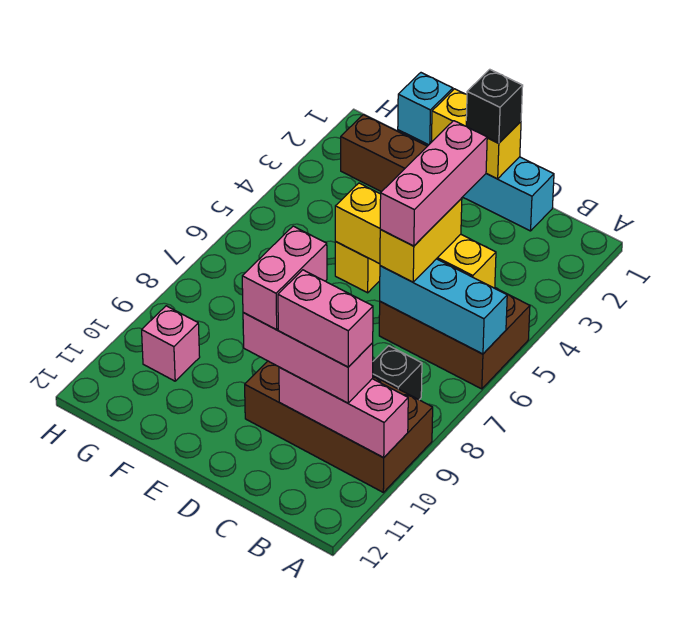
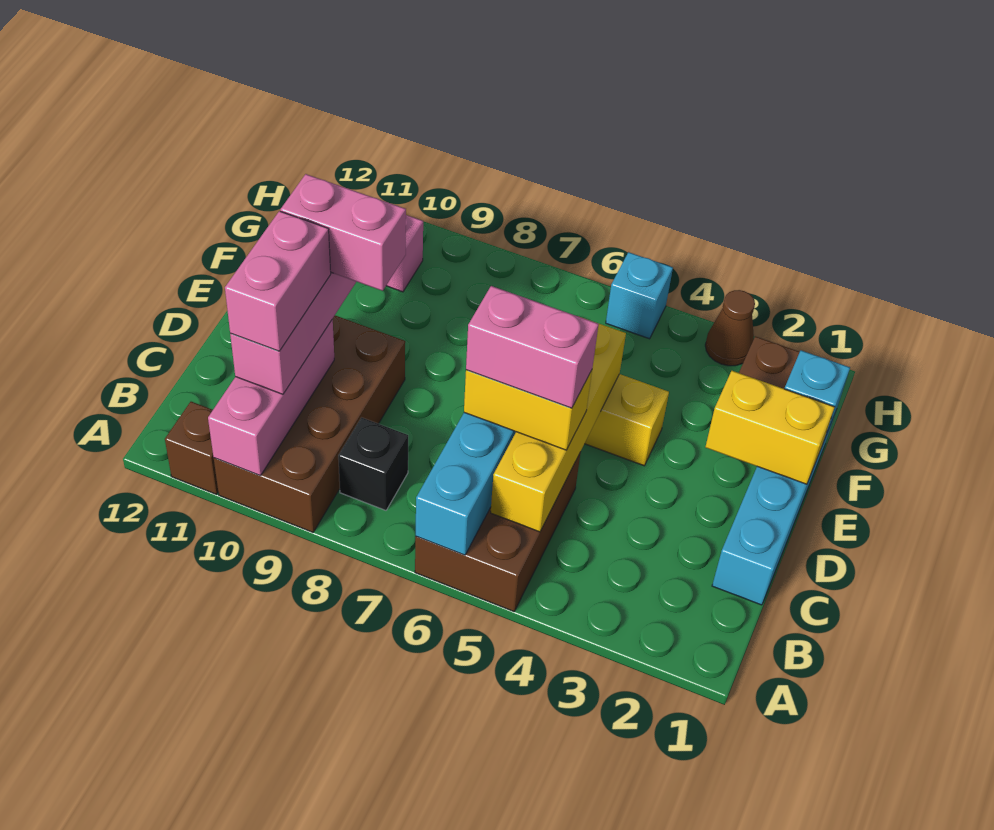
none -> brown 1x1 brick [165,402,218,494]
pink 1x3 brick [380,121,487,246] -> pink 1x2 brick [466,286,599,408]
yellow 1x2 brick [431,89,521,179] -> yellow 1x2 brick turned to [706,371,835,484]
black 1x1 brick [466,69,523,143] -> none
none -> brown 1x1 cone [705,290,755,366]
none -> cyan 1x1 brick [606,252,673,339]

